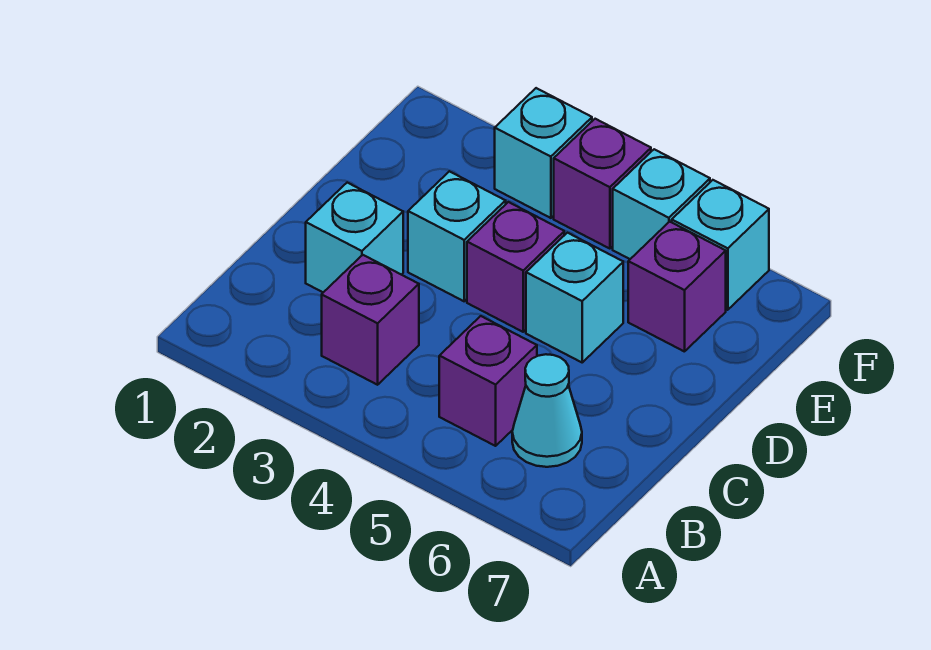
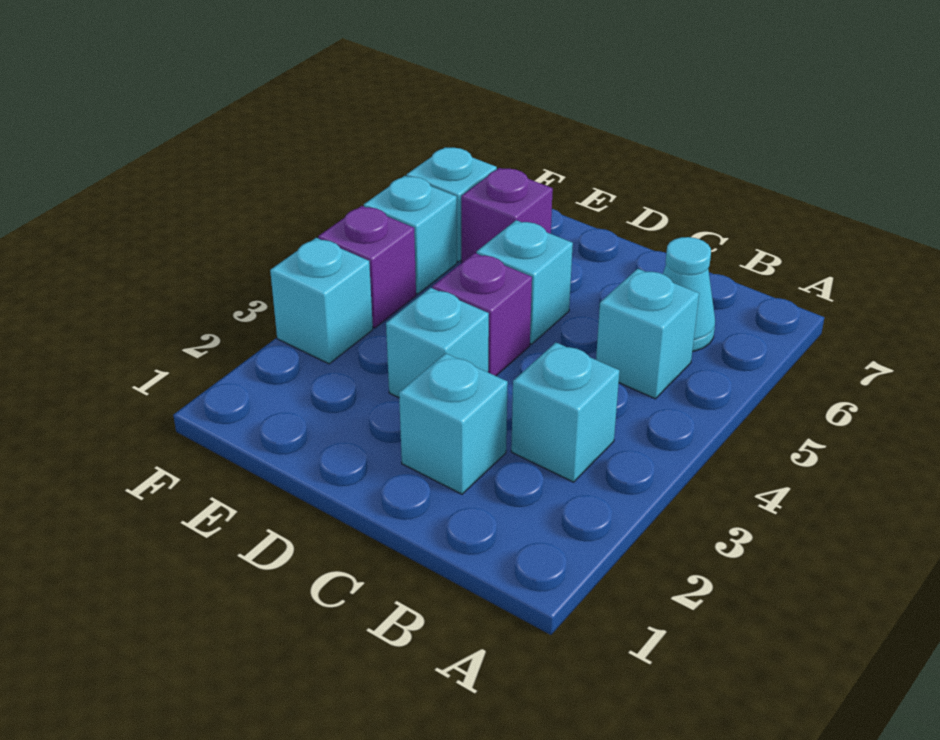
purple 1x1 brick [322,255,419,385] -> cyan 1x1 brick [511,343,620,482]
purple 1x1 brick [439,316,537,446] -> cyan 1x1 brick [596,269,699,399]

